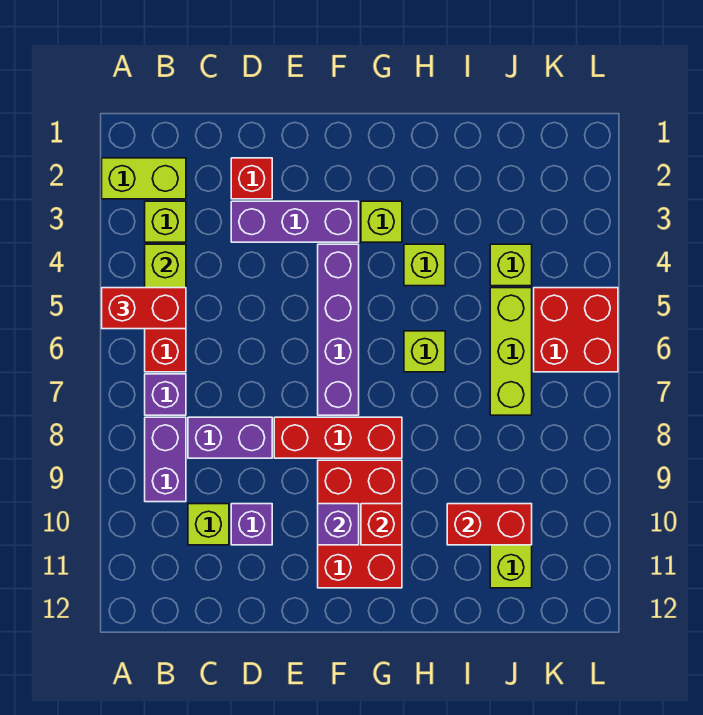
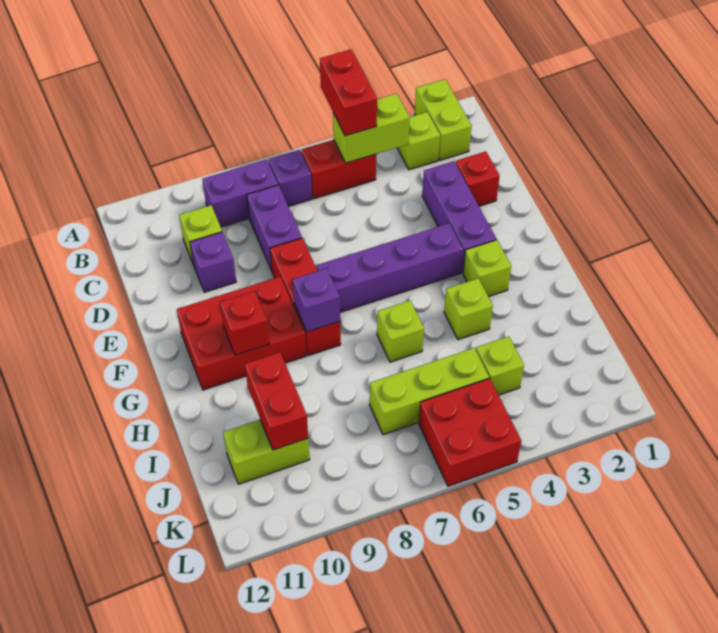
purple 1x1 brick [318,504,359,545] -> purple 1x1 brick moved to [293,268,340,332]

